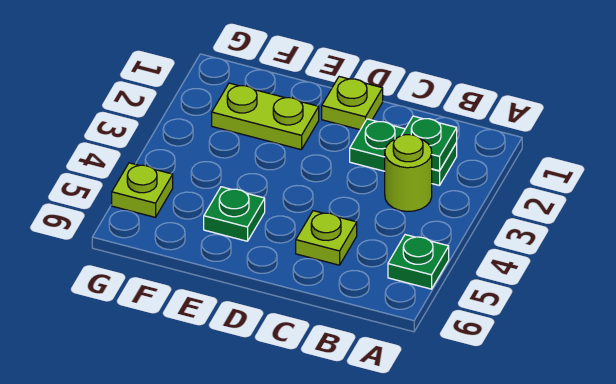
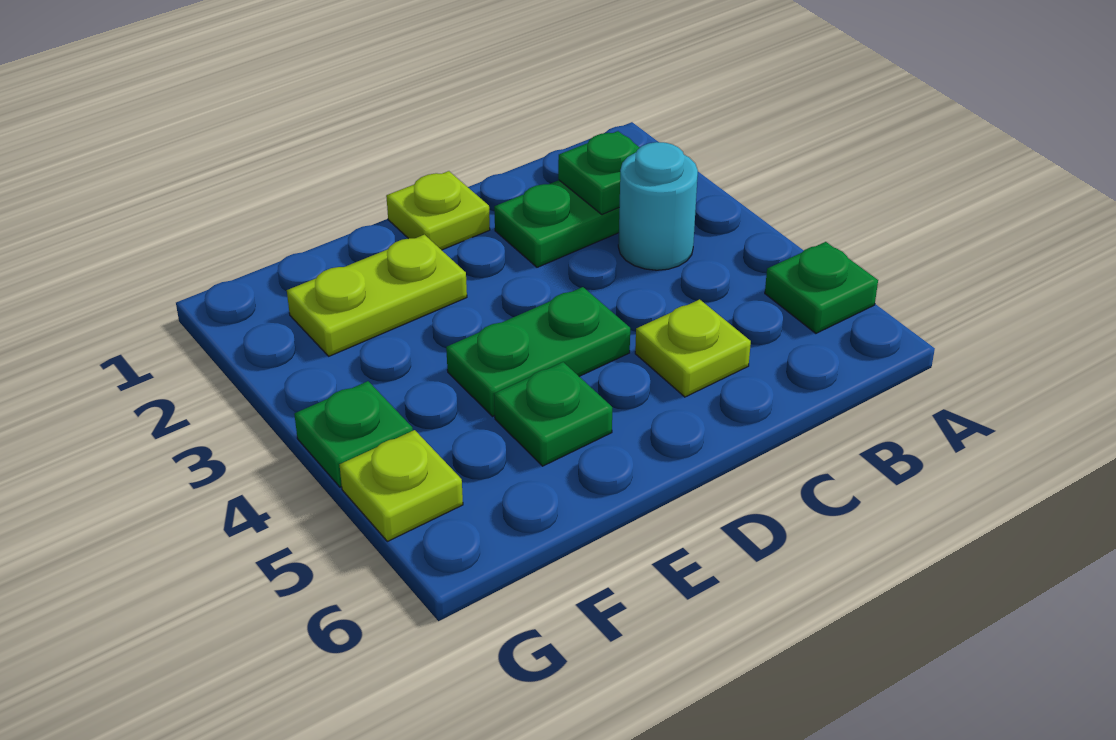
lime 1x1 round brick [385,135,432,211] -> cyan 1x1 round brick [618,142,698,270]
none -> green 1x2 plate [446,287,630,416]
none -> green 1x1 plate [294,381,413,487]

